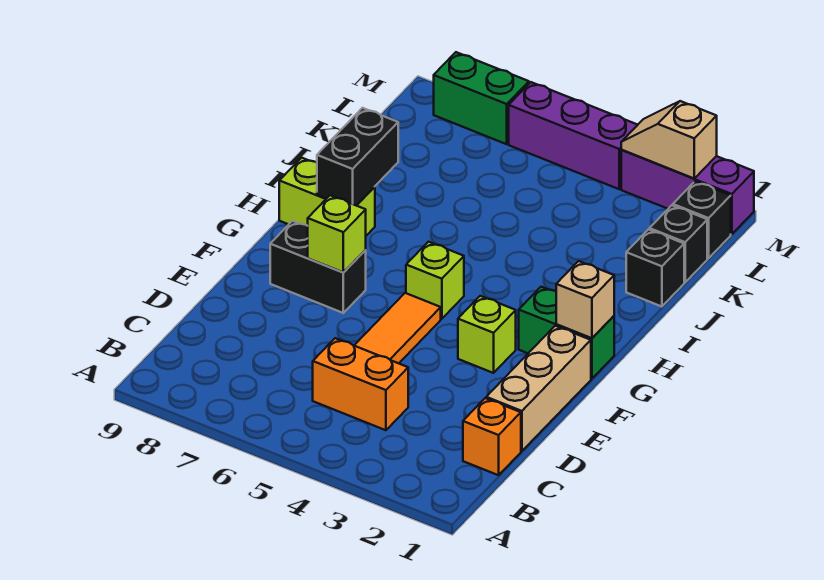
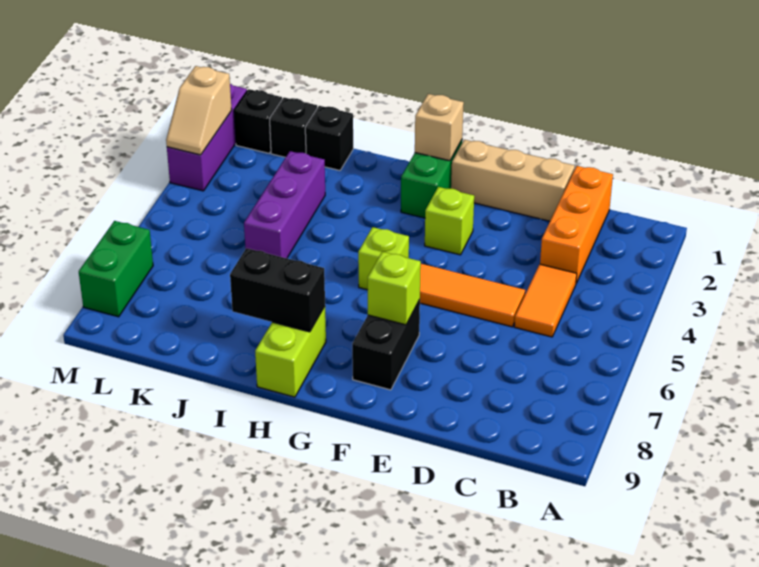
orange 1x1 brick [463,398,521,475] -> orange 1x3 brick [540,166,613,283]
orange 1x2 brick [313,338,408,430] -> orange 1x2 tile [514,264,577,337]
purple 1x3 brick [509,82,637,189] -> purple 1x3 brick moved to [244,151,325,258]

